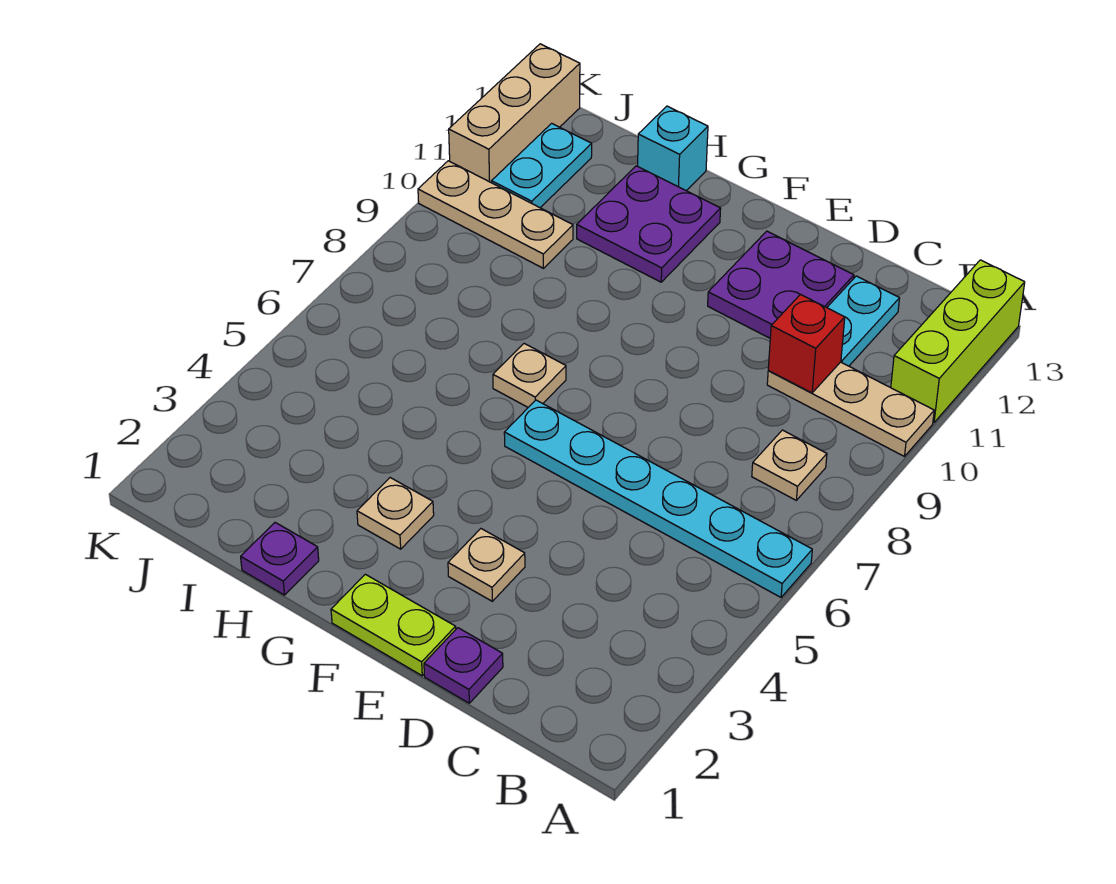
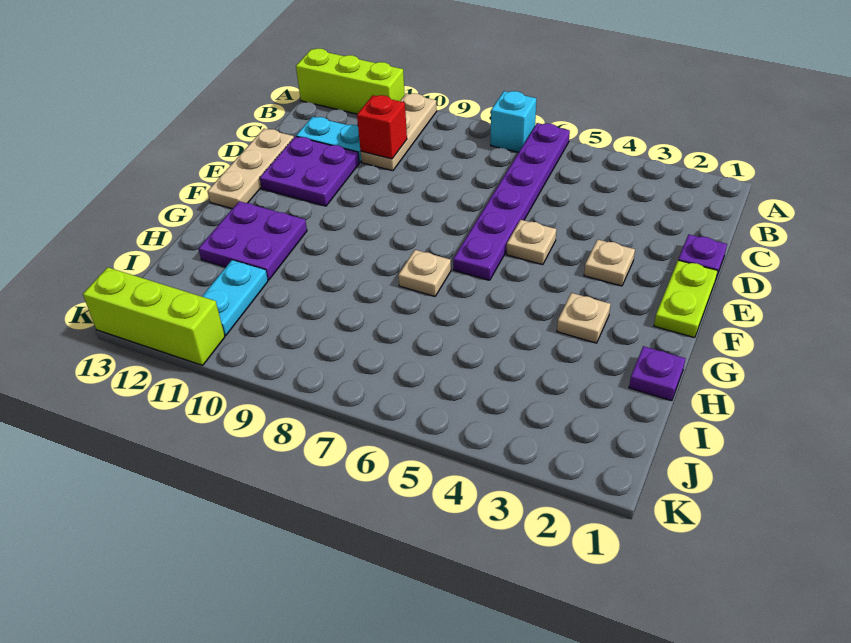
cyan 1x6 plate [504,400,812,597] -> purple 1x6 plate [453,123,570,280]
tan 1x1 plate [752,430,827,500] -> tan 1x1 plate moved to [506,220,556,265]
cyan 1x1 brick [638,106,708,191] -> cyan 1x1 brick moved to [491,91,536,152]
tan 1x3 plate [418,161,573,268] -> tan 1x3 plate moved to [207,129,294,209]
cyan 1x2 plate [492,123,592,208] -> cyan 1x2 plate turned to [202,260,268,335]
tan 1x3 brick [449,44,580,183] -> lime 1x3 brick [83,267,225,365]

